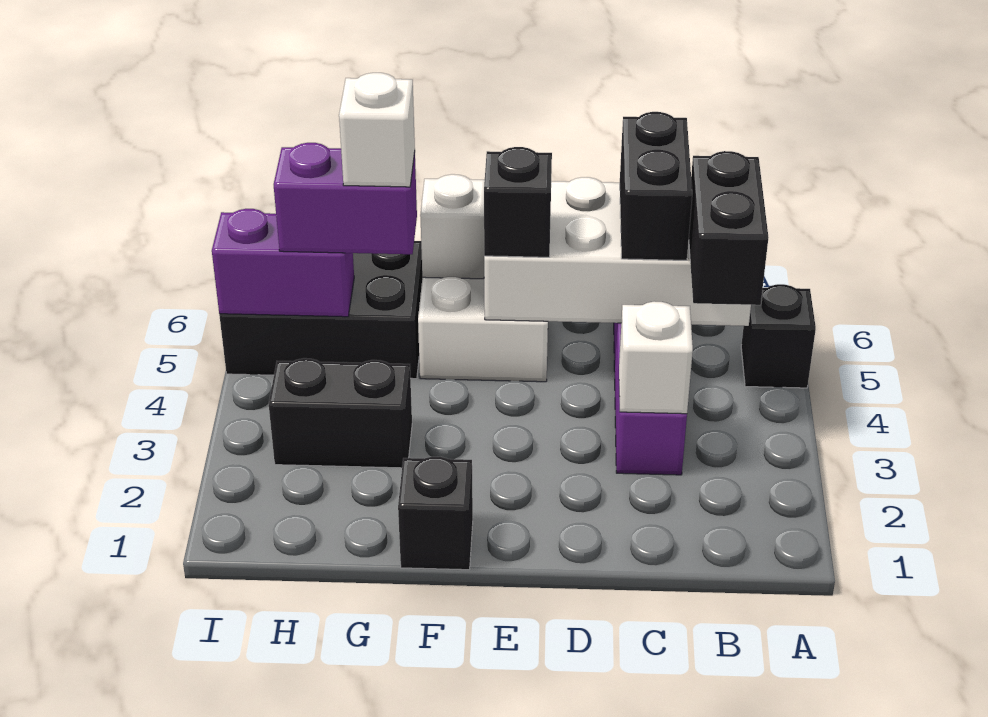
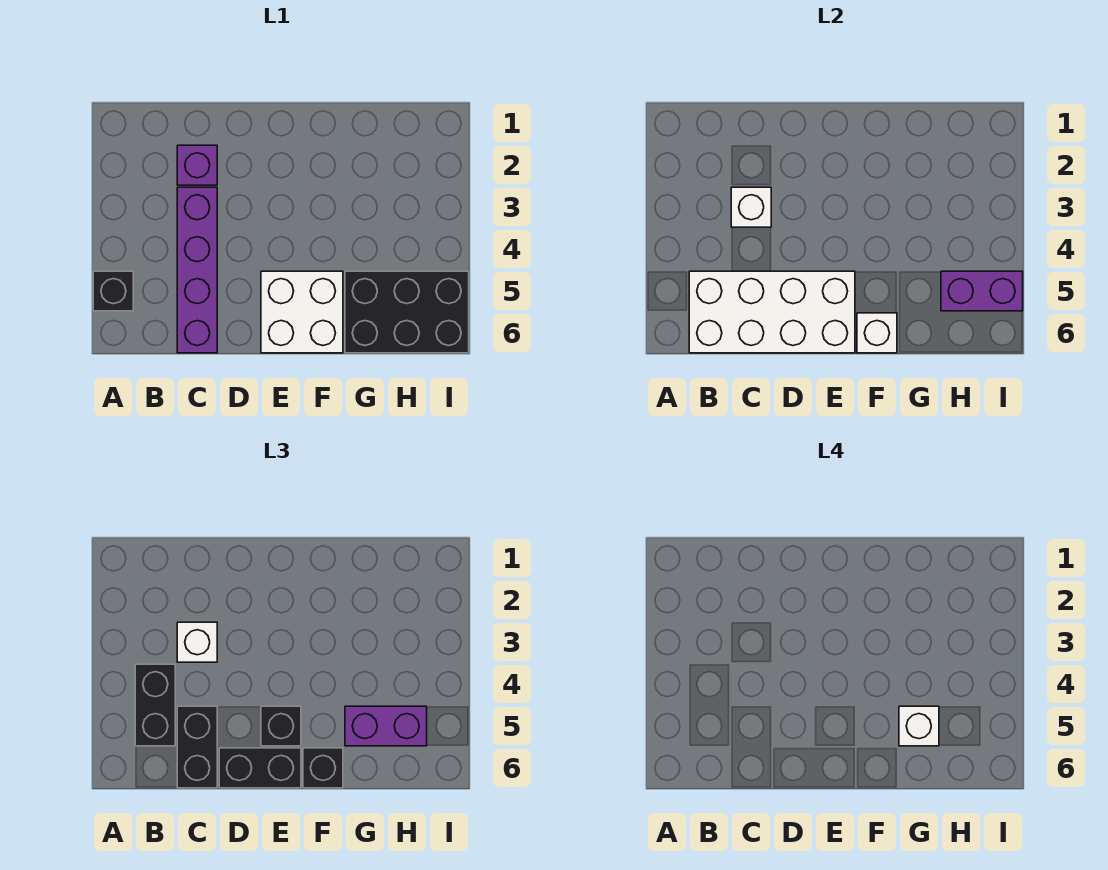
none -> purple 1x1 brick [177,145,217,185]
none -> white 1x1 brick [177,622,217,662]
black 1x1 brick [398,457,473,570] -> black 1x1 brick moved to [303,748,343,788]
black 1x2 brick [269,358,412,468] -> black 1x2 brick moved to [219,748,301,788]

